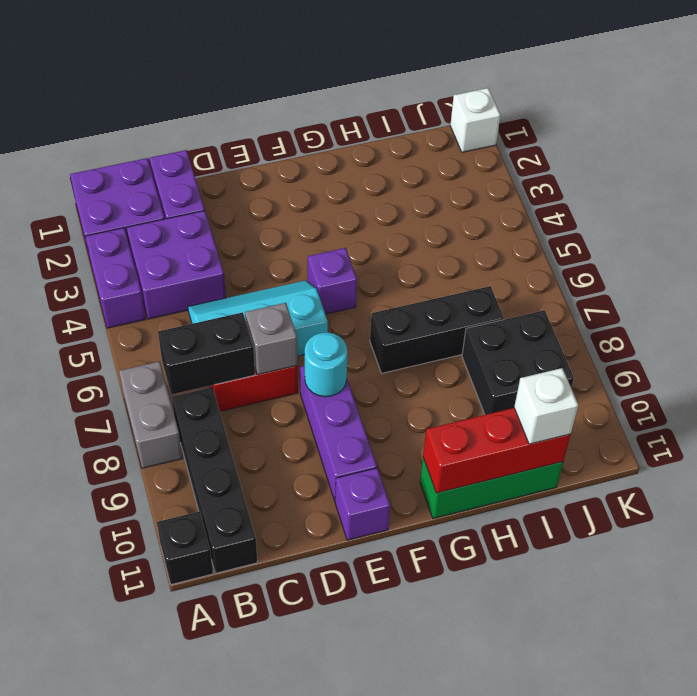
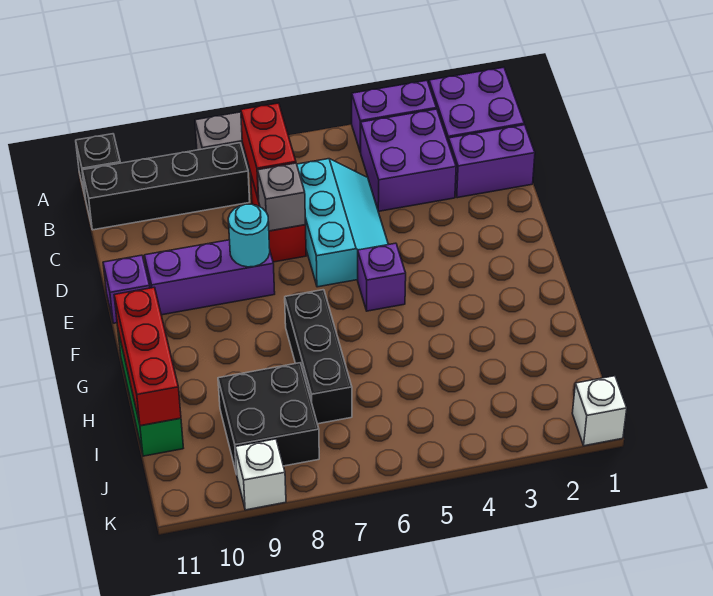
black 1x2 brick [158,312,255,395] -> red 1x2 brick [241,103,296,200]
white 1x1 brick [514,368,578,444] -> white 1x1 brick moved to [235,439,286,510]

